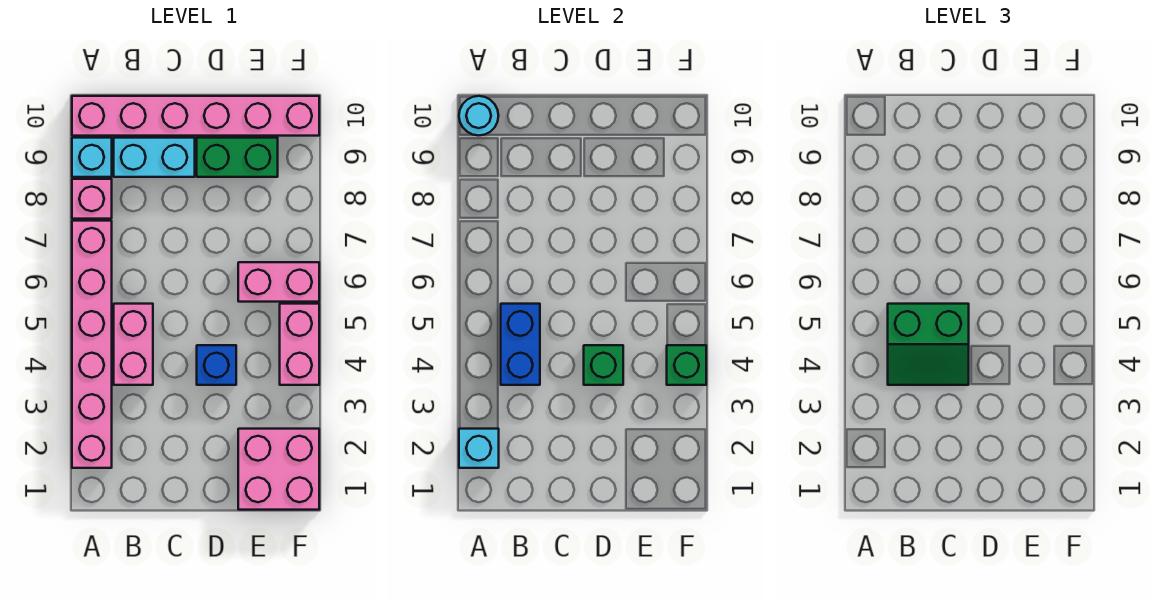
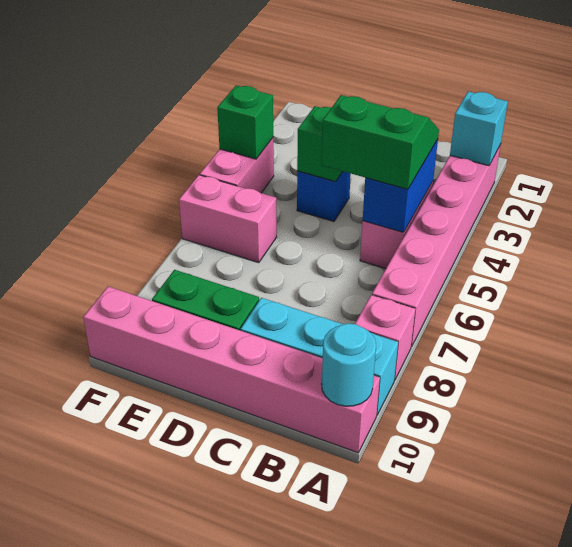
pink 2x2 brick [238,429,319,510] -> none

